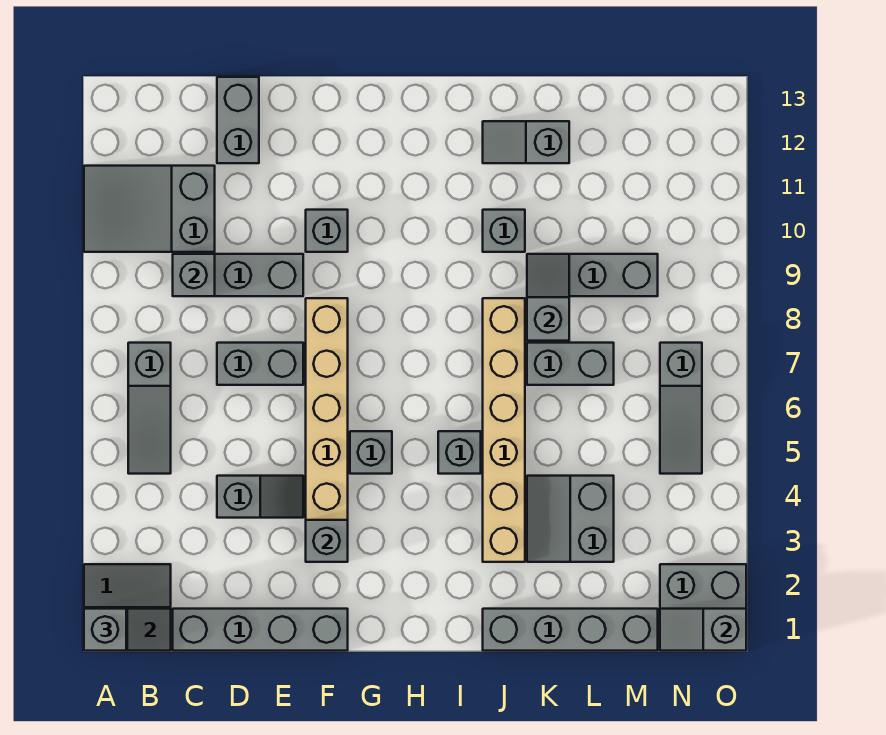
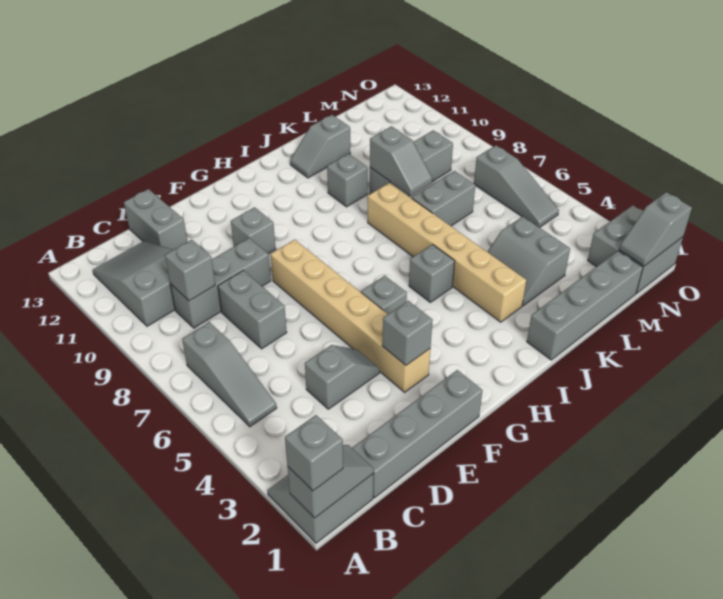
grey 2x3 slope [84,166,215,252] -> grey 2x3 slope turned to [93,241,175,326]
grey 1x2 brick [217,343,303,385] -> grey 1x2 brick turned to [218,270,287,349]
grey 1x2 slope [527,254,569,341] -> grey 1x2 slope turned to [370,126,432,196]

